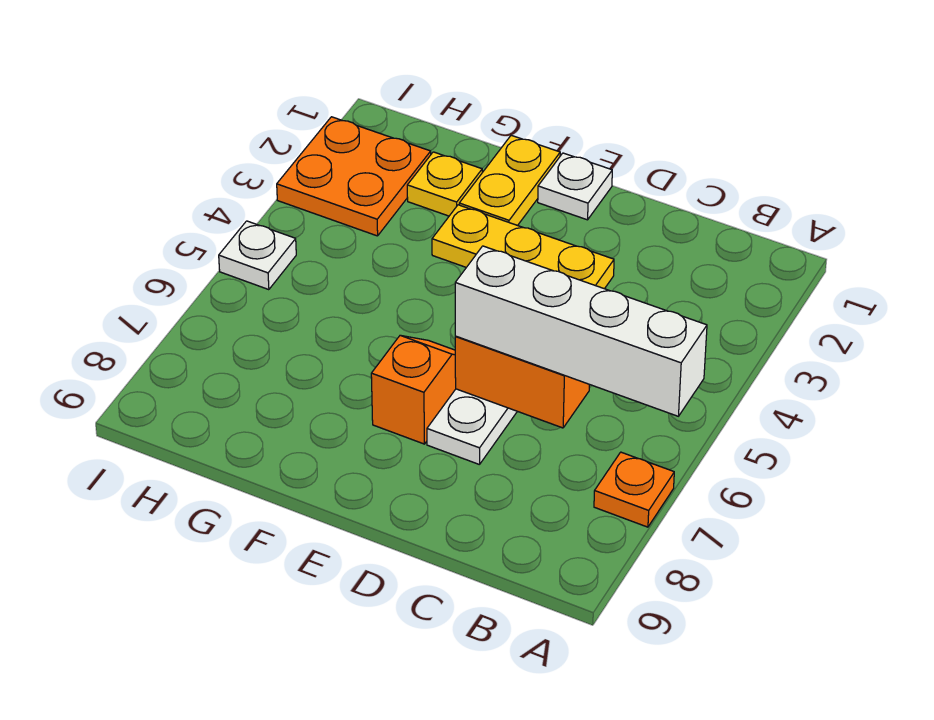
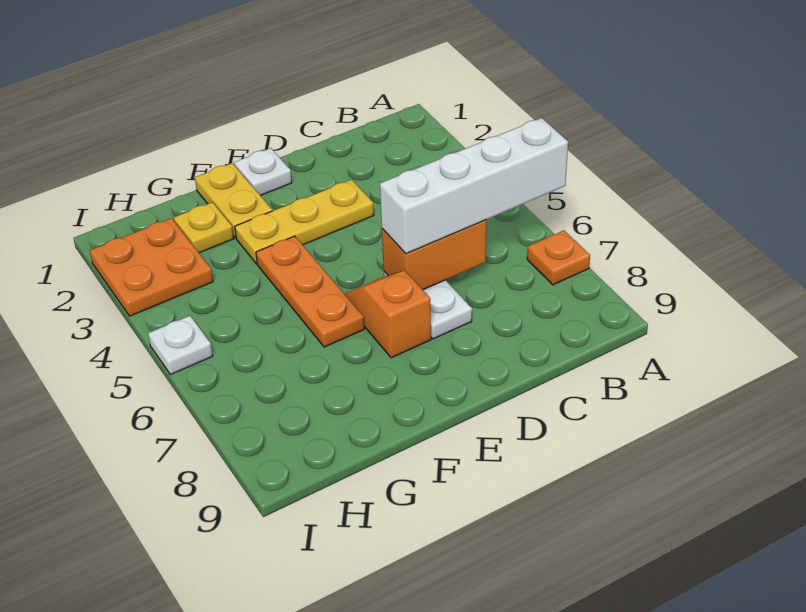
none -> orange 1x3 plate [256,236,364,347]

